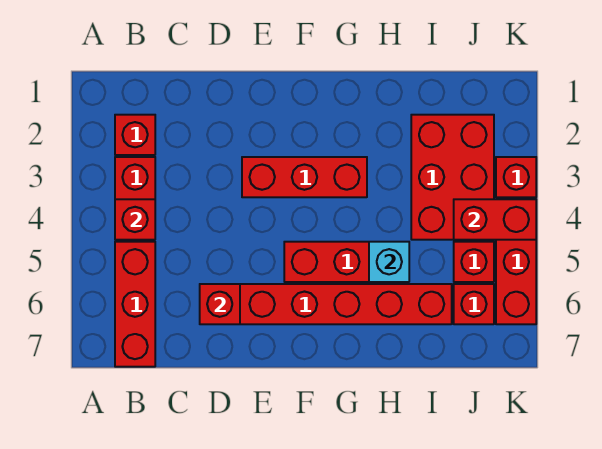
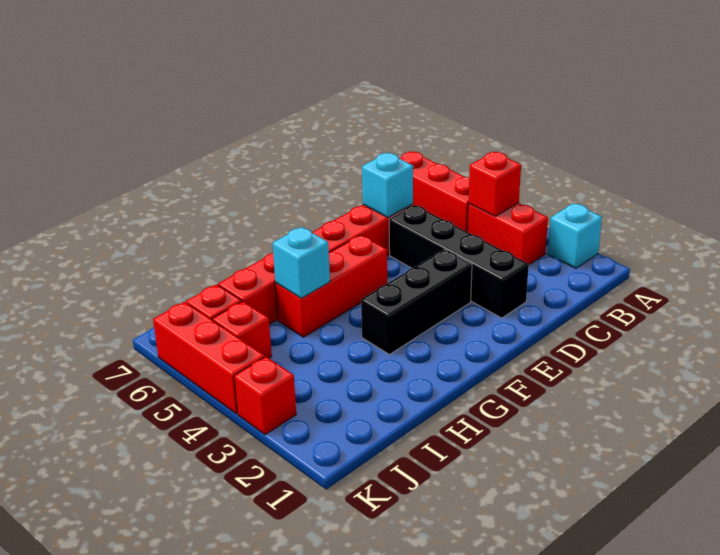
none -> cyan 1x1 brick [548,203,602,268]
red 1x1 brick [115,115,155,155] -> none
none -> black 1x4 brick [389,205,529,318]
red 1x1 brick [200,284,240,324] -> cyan 1x1 brick [362,153,413,217]
red 1x3 brick [242,157,367,197] -> black 1x3 brick [361,250,472,355]
red 2x3 brick [411,115,494,240] -> none
red 1x2 brick [454,199,536,240] -> none

